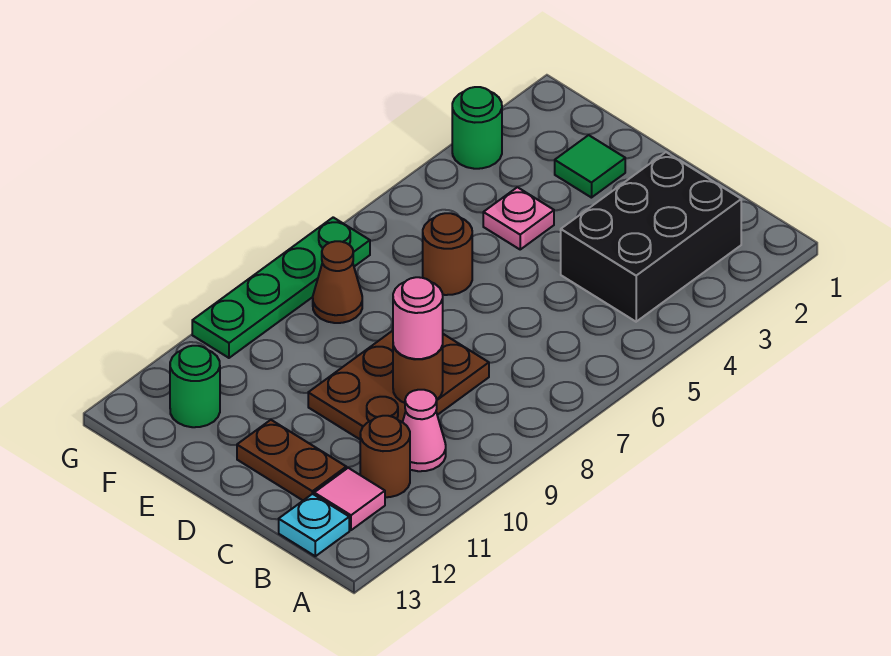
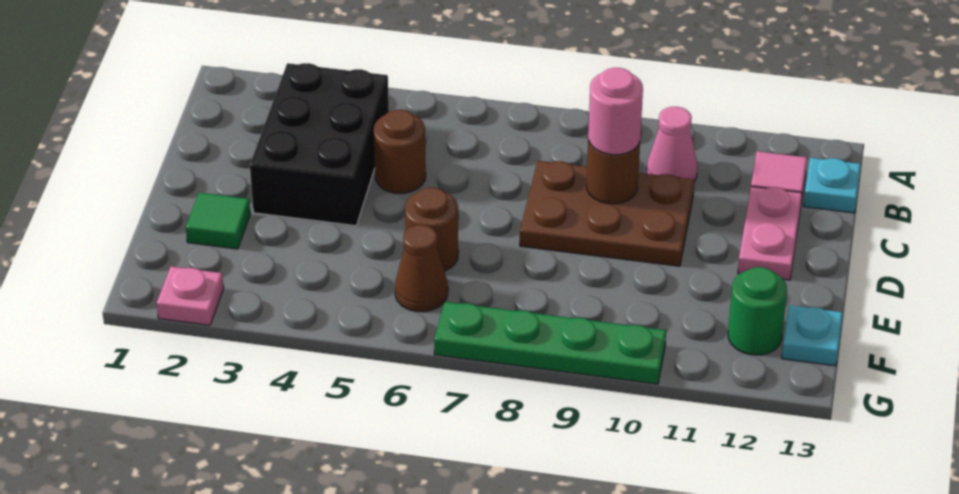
black 2x3 brick [561,152,741,322] -> black 2x3 brick turned to [250,63,389,226]
brown 1x1 round brick [360,416,410,497] -> brown 1x1 round brick moved to [374,110,426,193]
brown 1x2 plate [237,420,346,500] -> pink 1x2 plate [738,187,802,280]
pink 1x1 plate [483,187,554,249] -> pink 1x1 plate moved to [157,266,224,325]
brown 1x1 cone [313,241,362,323] -> brown 1x1 cone moved to [395,225,448,312]
none -> cyan 1x1 plate [782,306,843,366]
green 1x1 round brick [452,87,502,169] -> none

